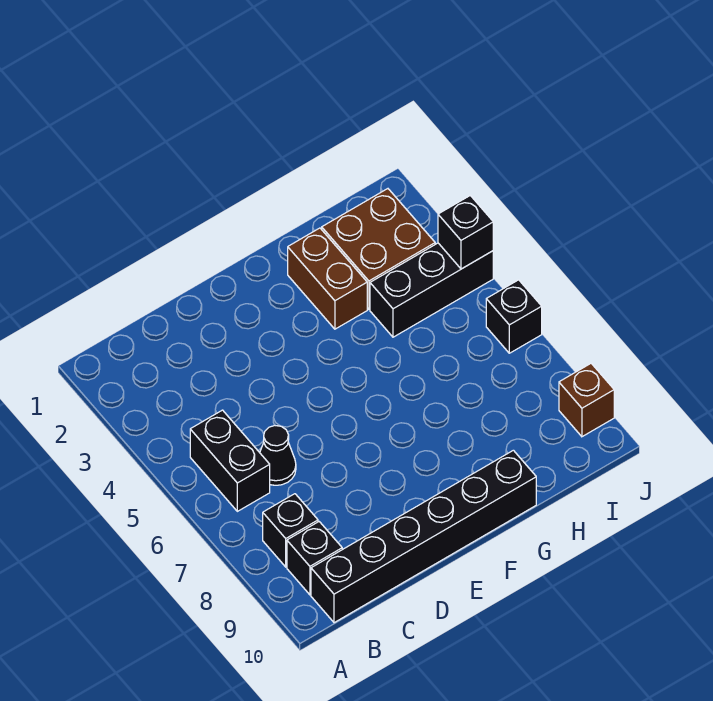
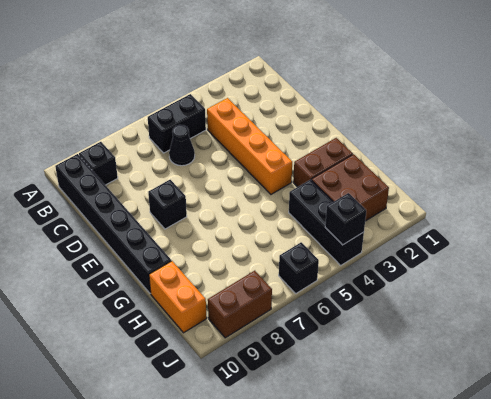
black 1x1 brick [263,494,318,567] -> black 1x1 brick moved to [148,180,187,229]
none -> orange 1x4 brick [207,98,292,194]
none -> orange 1x2 brick [149,261,207,333]
brown 1x1 brick [559,363,614,437] -> brown 1x2 brick [208,271,272,338]

